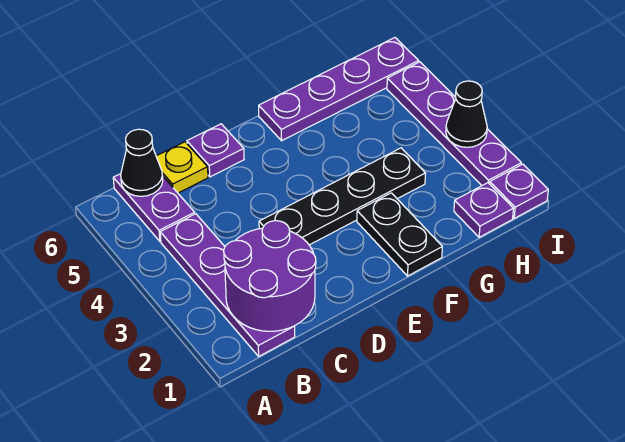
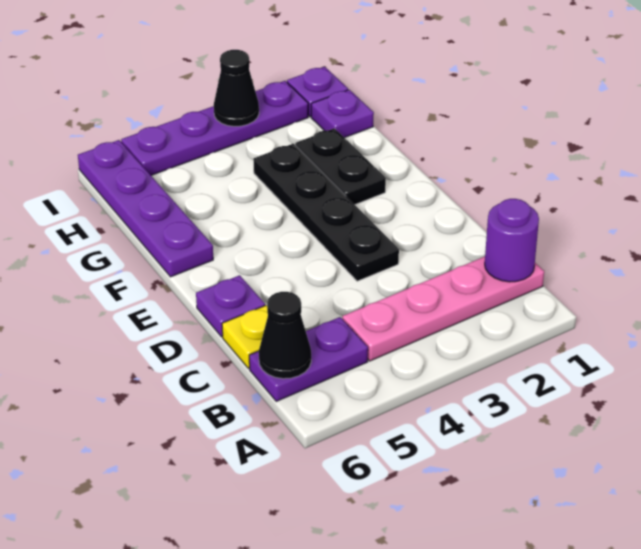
purple 1x4 plate [160,214,295,356] -> pink 1x4 plate [342,257,544,361]
purple 2x2 round brick [224,221,316,331] -> purple 1x1 round brick [485,199,539,282]
black 1x2 plate [357,193,442,276] -> black 1x2 plate turned to [295,128,386,205]

